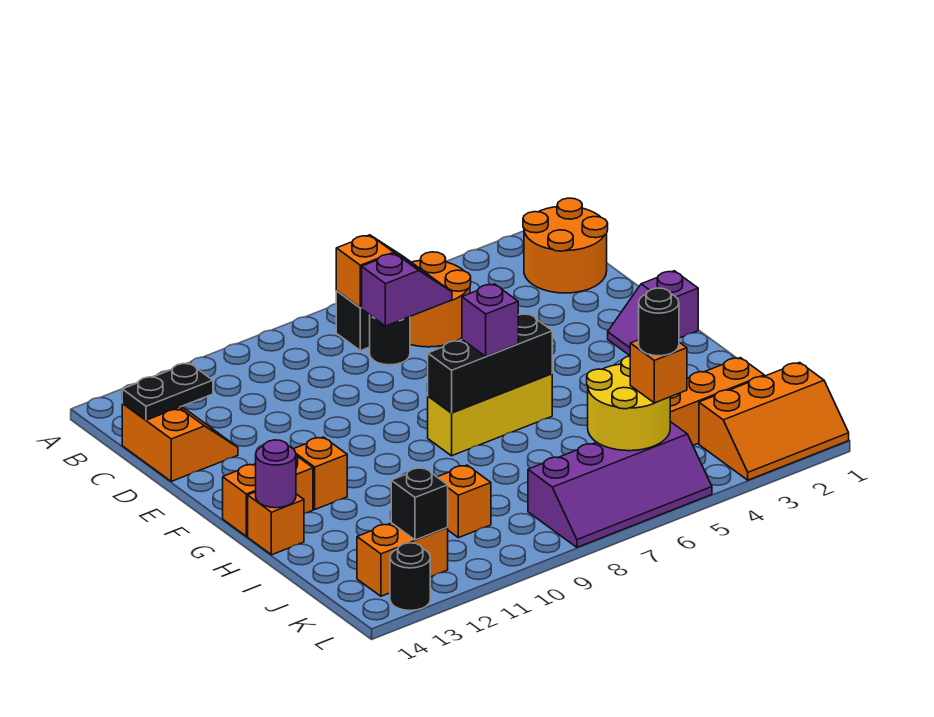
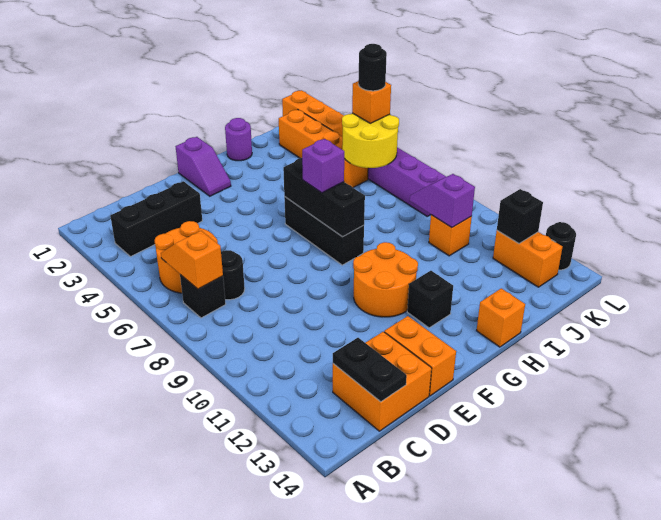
orange 2x2 round brick [523,198,608,293] -> orange 2x2 round brick moved to [353,242,418,317]
none -> black 1x3 brick [110,181,202,257]
purple 1x2 slope [362,253,452,326] -> purple 1x2 slope moved to [410,174,475,227]
orange 2x2 slope [122,404,238,481] -> orange 2x2 brick [333,332,432,431]
yellow 1x3 brick [428,374,552,456] -> black 1x3 brick [284,197,364,265]
orange 1x1 brick [294,437,347,509] -> black 1x1 brick [407,271,453,328]
orange 1x2 brick [223,456,313,536] -> orange 1x2 brick moved to [384,316,456,396]
purple 1x1 round brick [256,440,296,508] -> purple 1x1 round brick moved to [225,118,252,161]

